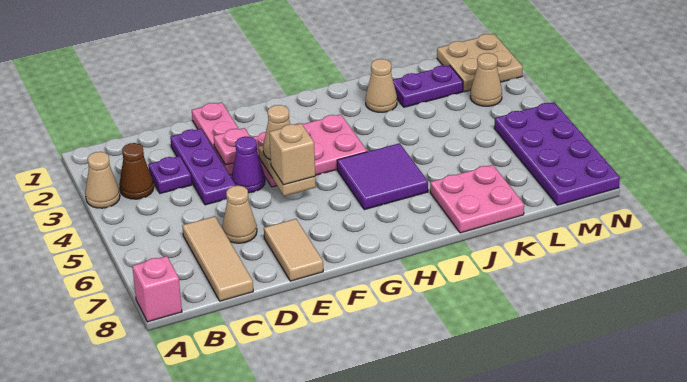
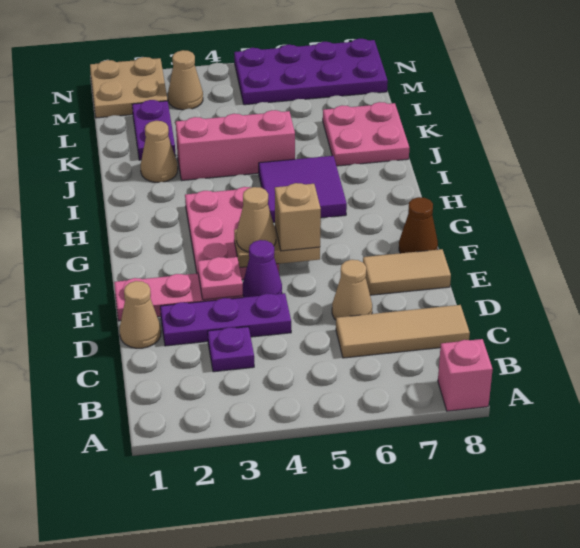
tan 1x1 cone [85,152,120,208] -> tan 1x1 cone moved to [120,281,161,348]
brown 1x1 cone [119,143,154,199] -> brown 1x1 cone moved to [399,197,438,253]
none -> pink 1x3 brick [176,110,295,180]

